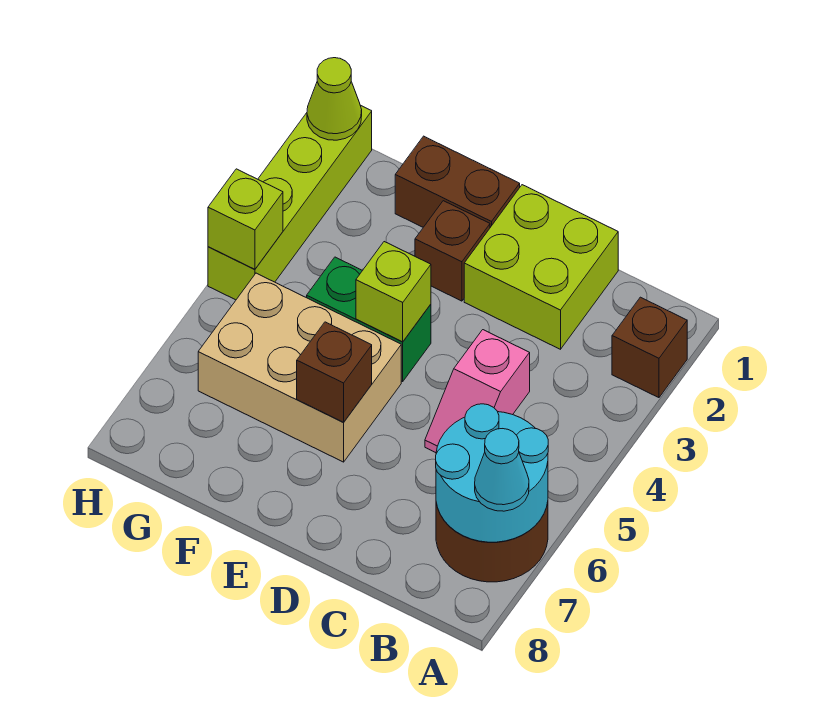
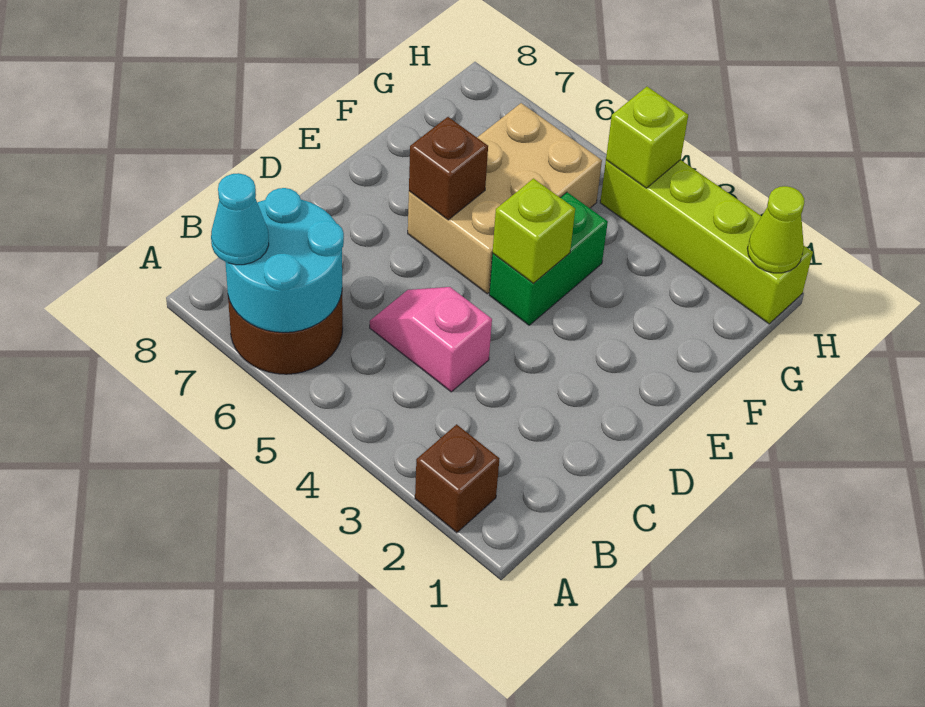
lime 2x2 brick [464,185,618,349] -> none
brown 1x2 brick [395,136,520,227] -> none
brown 1x1 brick [415,201,490,301] -> none

